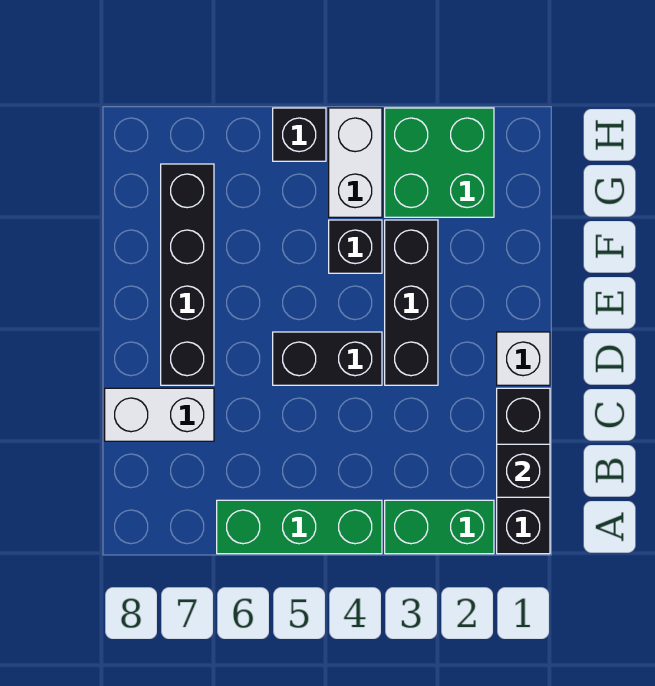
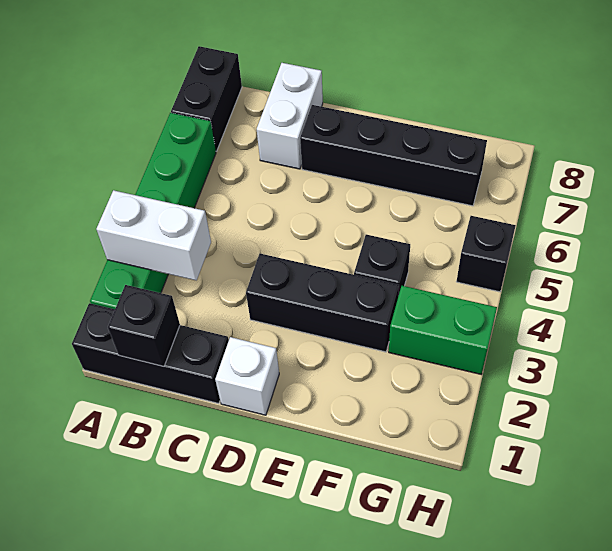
black 1x2 brick [273,332,382,385] -> black 1x2 brick moved to [171,46,242,151]
green 2x2 brick [385,108,494,217] -> green 1x2 brick [389,286,497,374]
white 1x2 brick [329,108,382,217] -> white 1x2 brick moved to [96,190,211,280]

